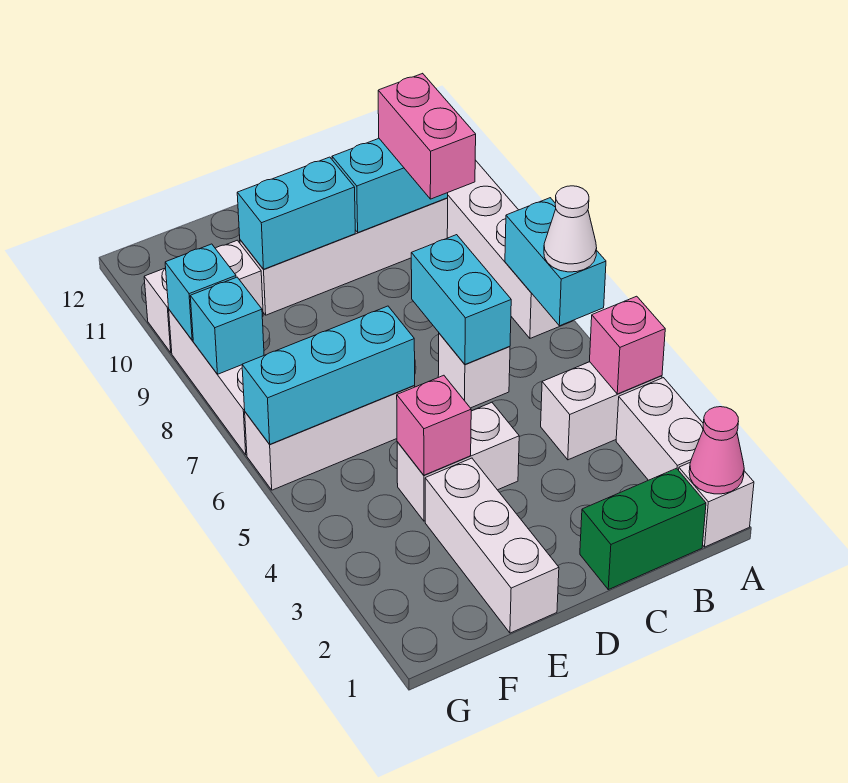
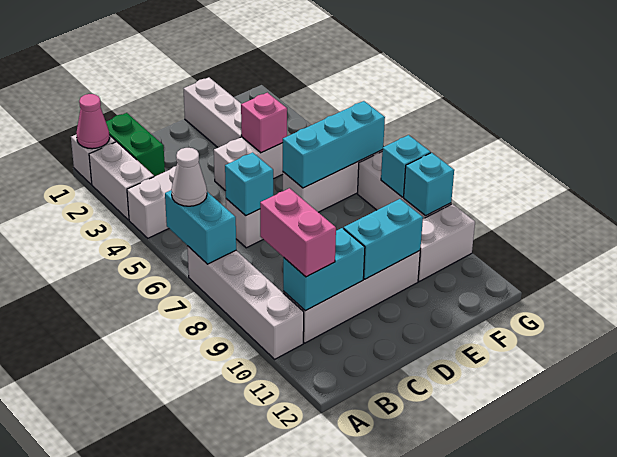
pink 1x1 brick [590,296,665,394] -> none
green 1x2 brick [580,468,706,590] -> green 1x2 brick turned to [106,113,165,177]
cyan 1x2 brick [411,235,511,364] -> cyan 1x1 brick [225,152,273,216]

